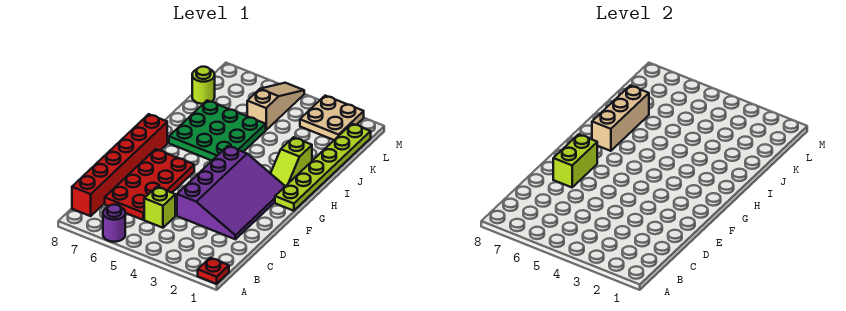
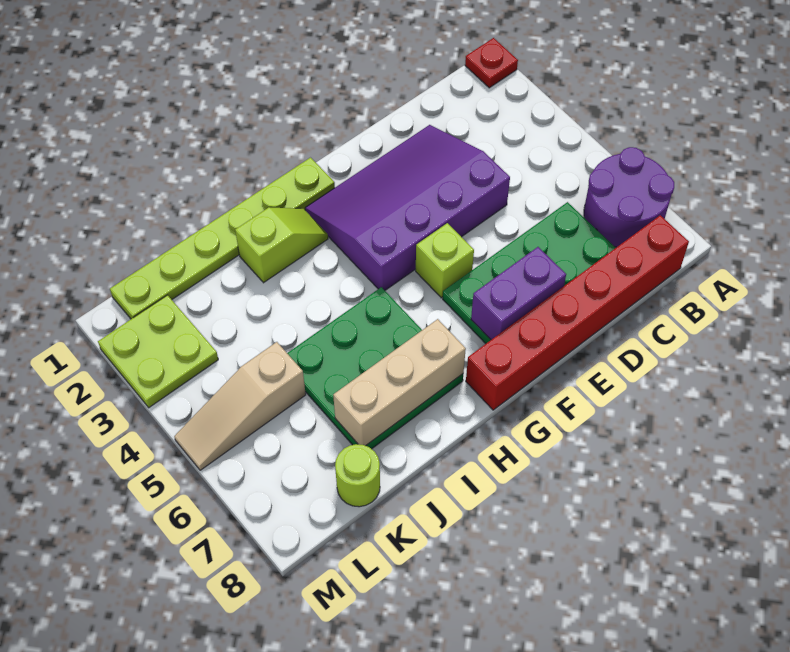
purple 1x1 round brick [103,204,125,242] -> purple 2x2 round brick [584,147,674,247]
lime 1x1 brick [144,187,175,228] -> lime 1x1 brick moved to [416,223,474,298]
red 2x4 plate [105,149,194,220] -> green 2x4 plate [443,202,616,344]
lime 1x2 brick [553,134,597,187] -> purple 1x2 brick [471,247,566,340]
tan 2x2 plate [300,96,364,140] -> lime 2x2 plate [98,295,218,408]

